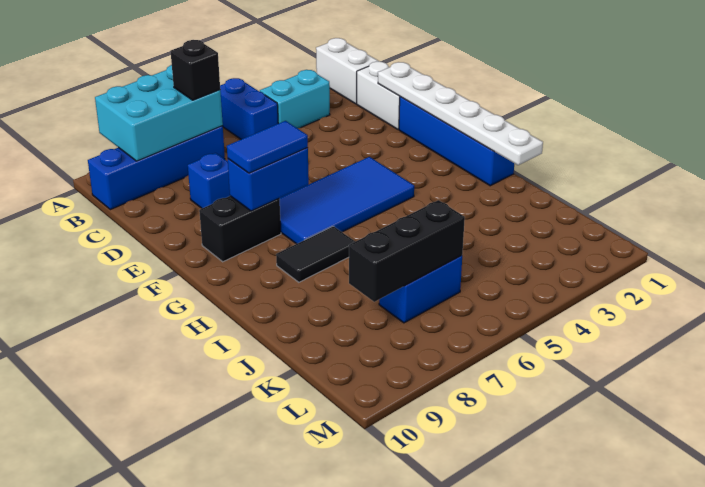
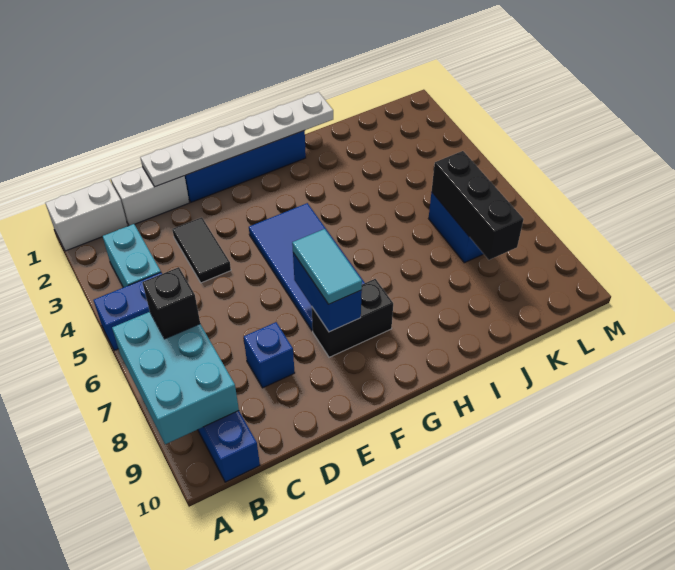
blue 1x2 tile [227,121,308,173] -> cyan 1x2 tile [292,229,362,304]
black 1x2 brick [199,196,281,262] -> black 1x2 brick turned to [312,279,393,357]
black 1x2 tile [276,226,355,282] -> black 1x2 tile moved to [172,217,231,283]

